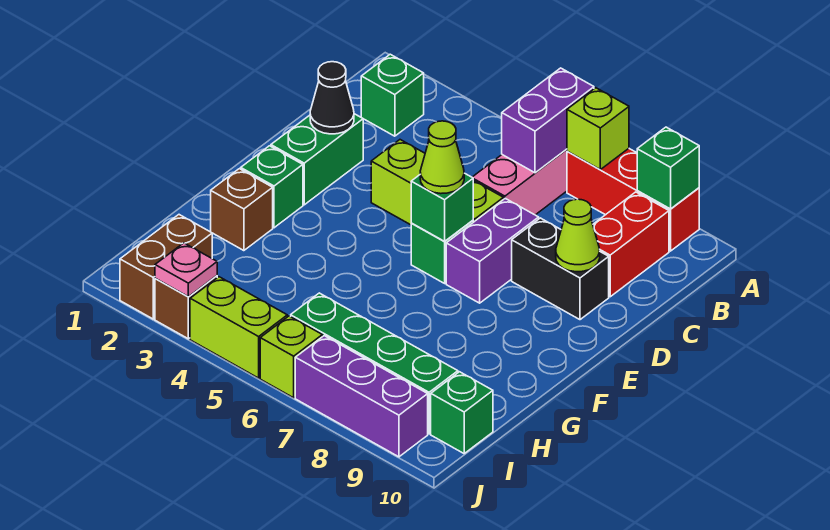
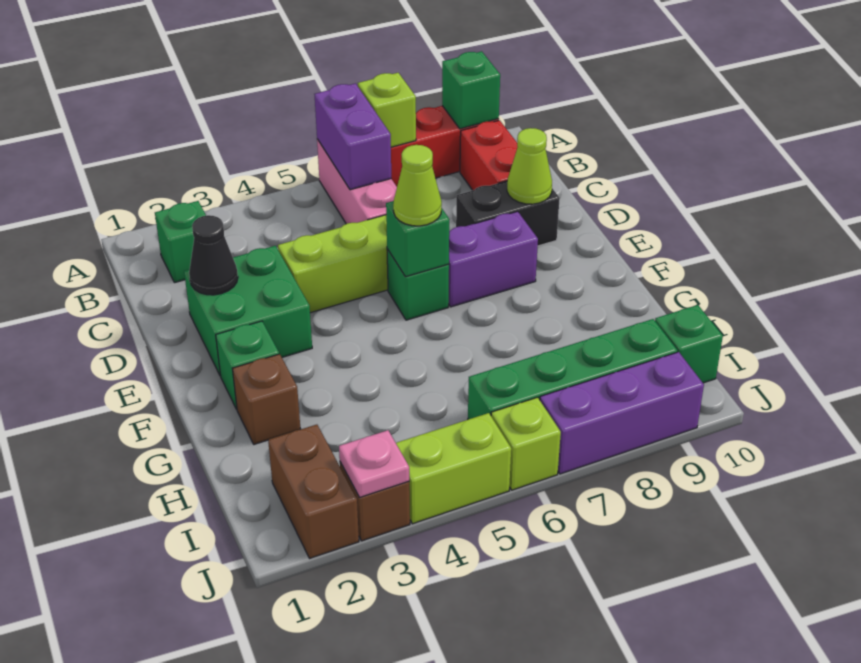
green 1x2 brick [271,114,363,205] -> green 2x2 brick [184,246,312,376]
purple 1x2 brick [446,198,539,303] -> purple 1x2 brick turned to [448,211,538,307]

